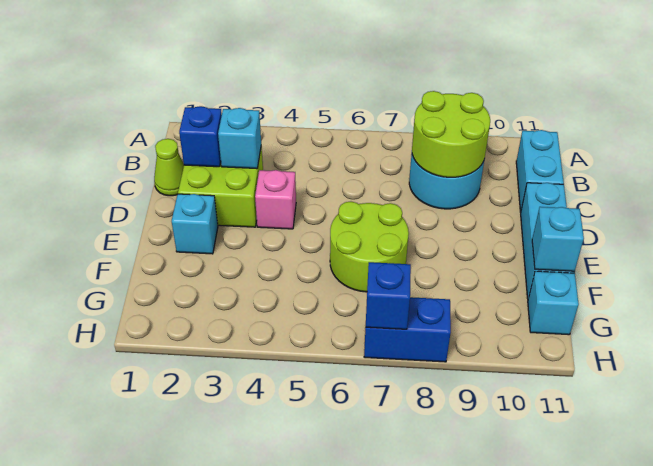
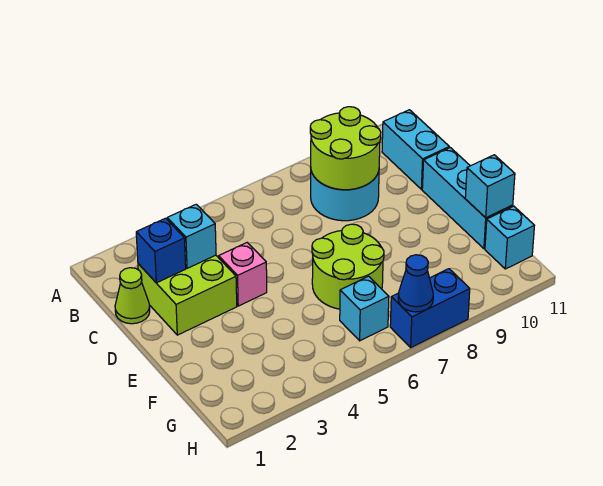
cyan 1x1 brick [172,194,218,254] -> cyan 1x1 brick moved to [340,276,389,341]
blue 1x1 brick [366,262,411,329] -> blue 1x1 cone [398,255,433,312]

